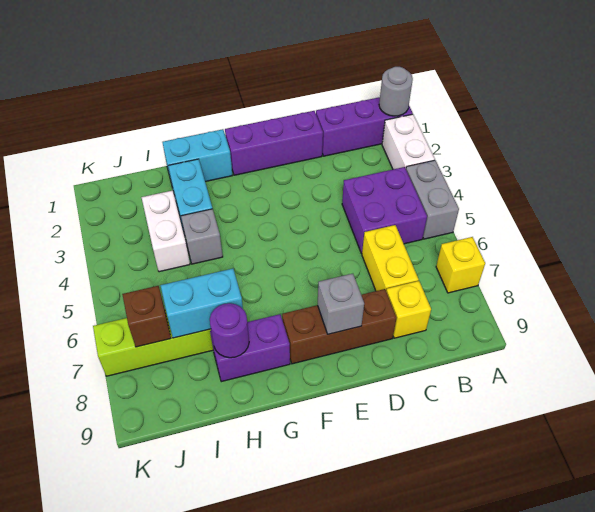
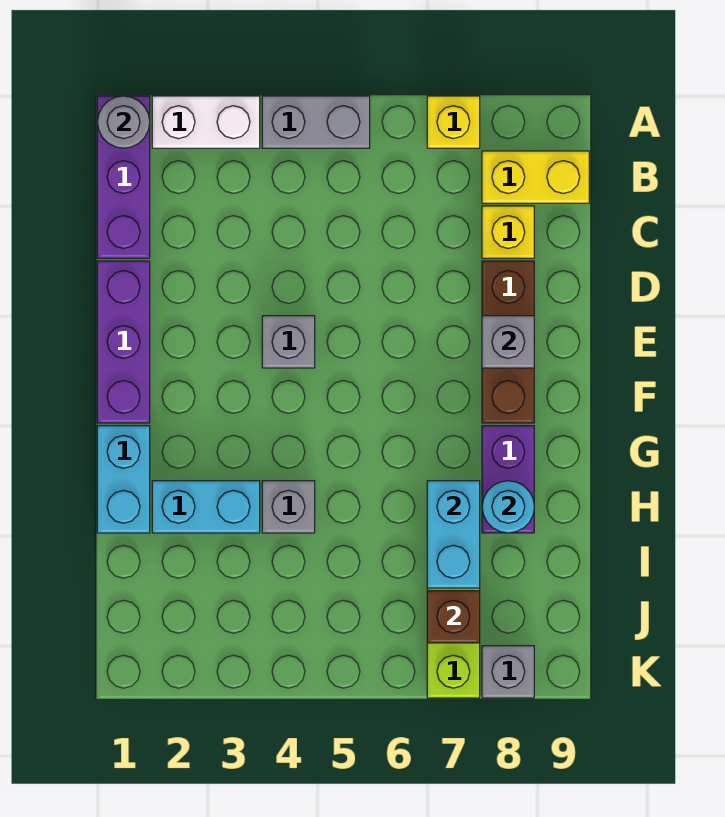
purple 2x2 brick [342,167,427,254] -> none
yellow 1x2 brick [362,225,419,291] -> yellow 1x2 brick moved to [482,151,589,203]
none -> grey 1x1 brick [262,316,315,368]
purple 1x1 round brick [210,303,249,358] -> cyan 1x1 round brick [482,481,534,533]
white 1x2 brick [141,190,190,272] -> none
none -> grey 1x1 brick [482,646,534,698]

